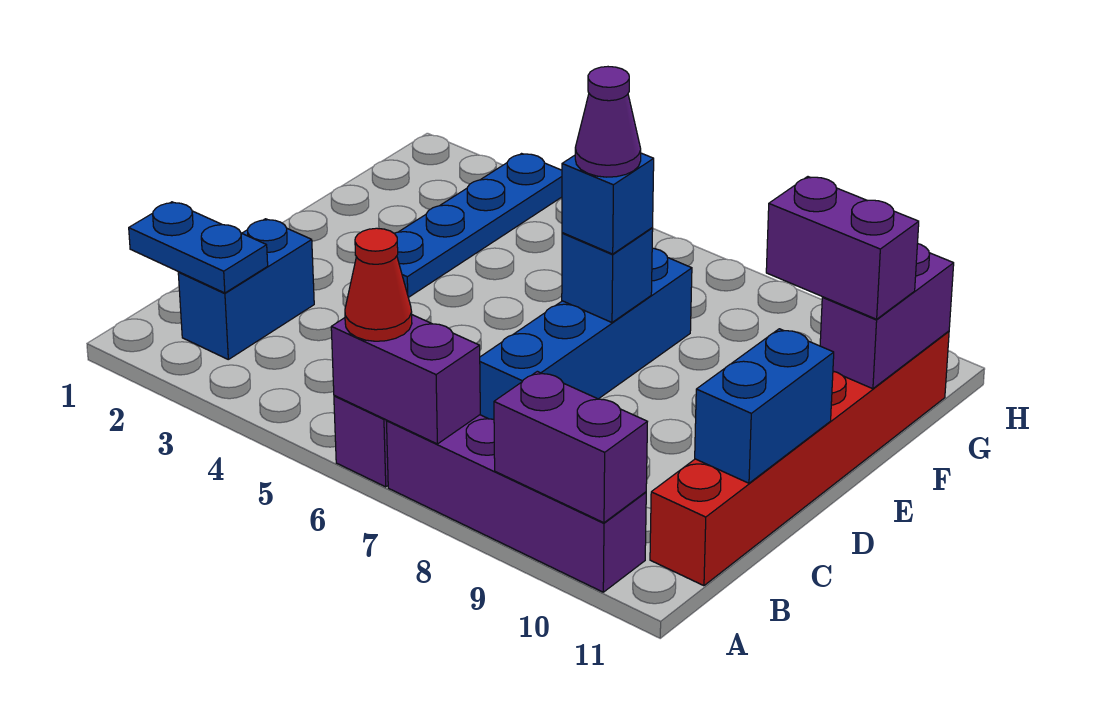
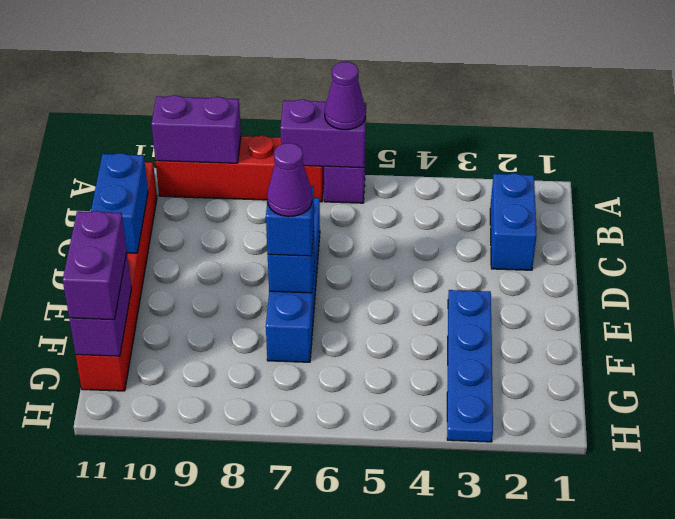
red 1x1 cone [345,228,412,341] -> purple 1x1 cone [325,62,366,130]
purple 1x4 brick [387,415,646,592] -> red 1x4 brick [156,136,324,202]
blue 1x2 plate [129,202,268,293] -> none
purple 1x2 brick [766,177,919,319] -> purple 1x2 brick turned to [63,211,127,320]

